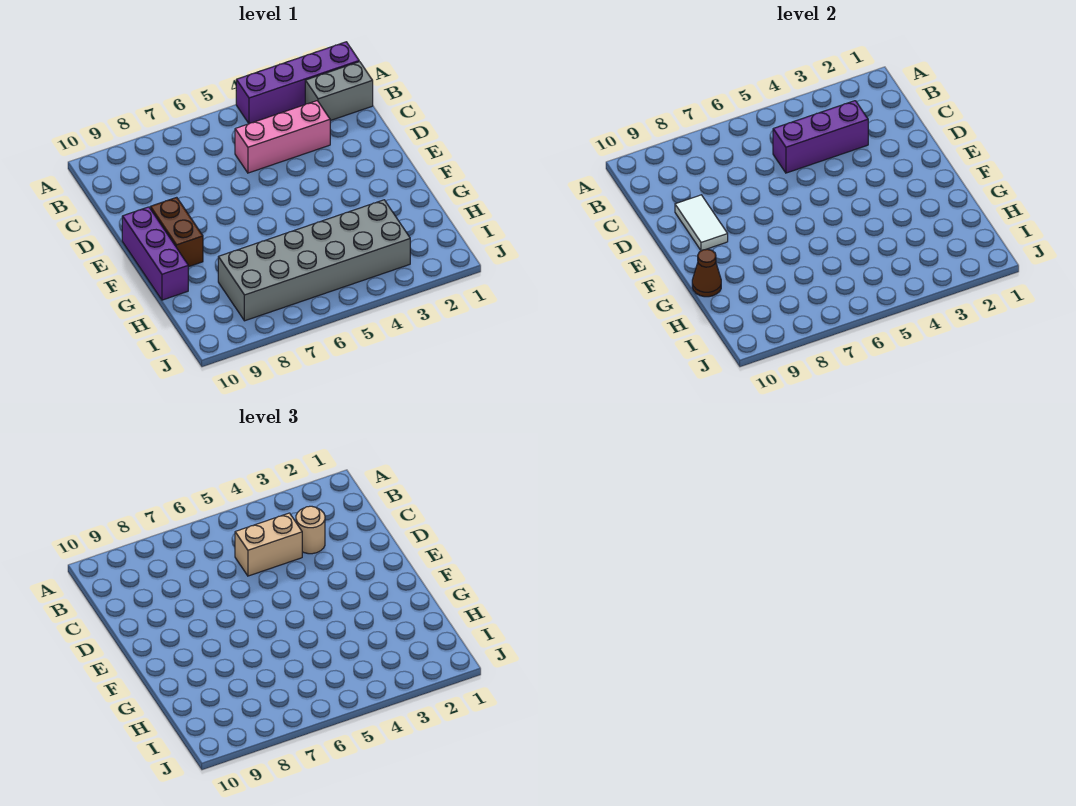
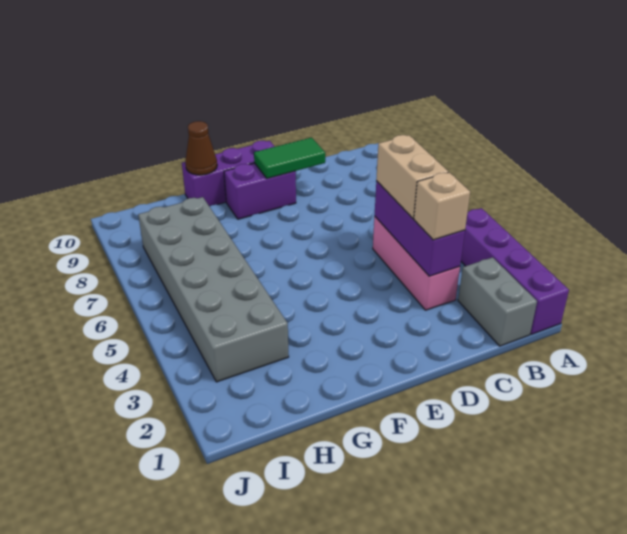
tan 1x1 round brick [296,506,325,554] -> tan 1x1 brick [414,172,470,240]
white 1x2 tile [675,195,728,251] -> green 1x2 tile [254,138,325,178]
brown 1x2 brick [150,197,203,267] -> purple 1x2 brick [224,163,296,219]

